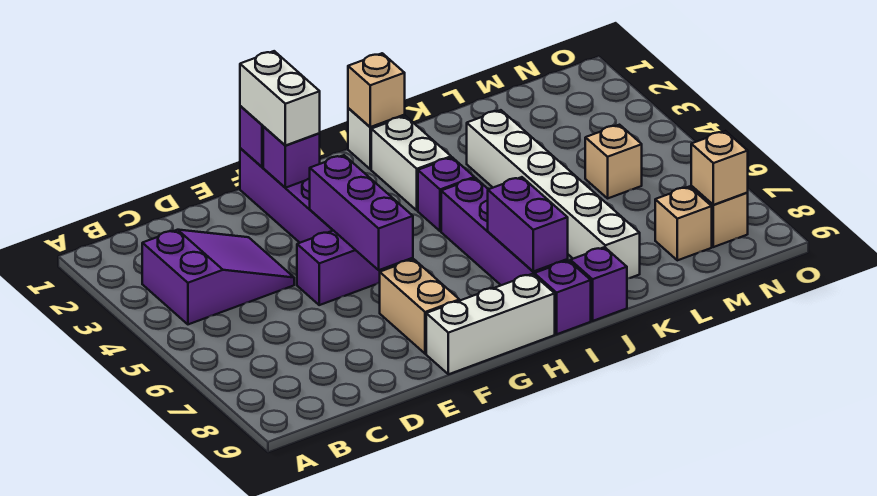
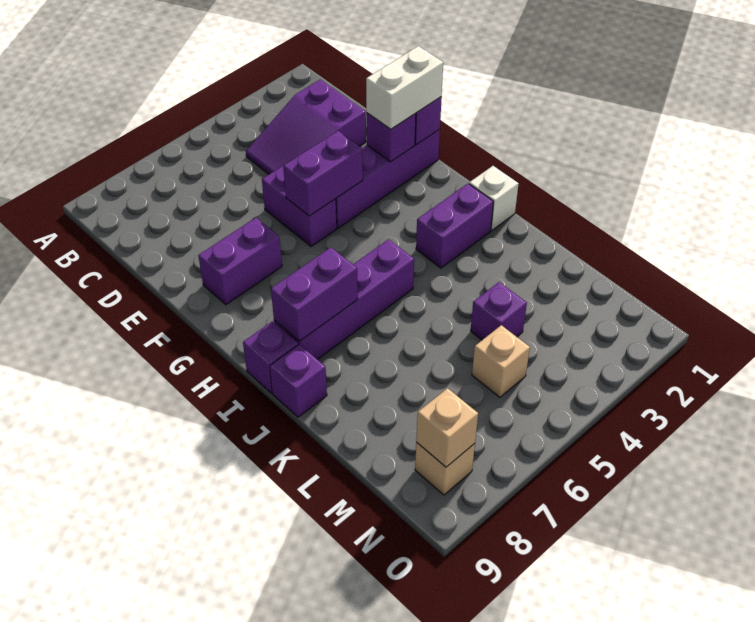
purple 2x3 slope [142,230,294,324] -> purple 2x3 slope turned to [246,80,366,174]
purple 1x3 brick [310,155,413,270] -> purple 1x2 brick [283,131,363,216]
tan 1x2 brick [380,259,459,354] -> purple 1x2 brick [198,218,282,305]
white 1x3 brick [426,274,555,374] -> none
tan 1x1 brick [348,53,405,127] -> none
white 1x2 brick [371,116,451,210] -> purple 1x2 brick [416,184,493,268]
purple 1x1 brick [418,157,474,231] -> purple 1x1 brick moved to [471,282,527,340]
white 1x6 brick [467,110,640,279] -> none
tan 1x1 brick [655,187,712,260] -> none

